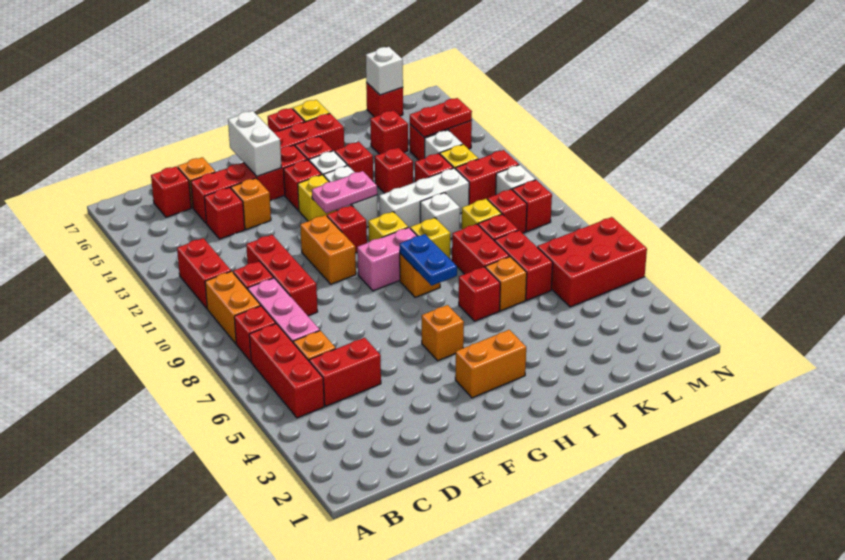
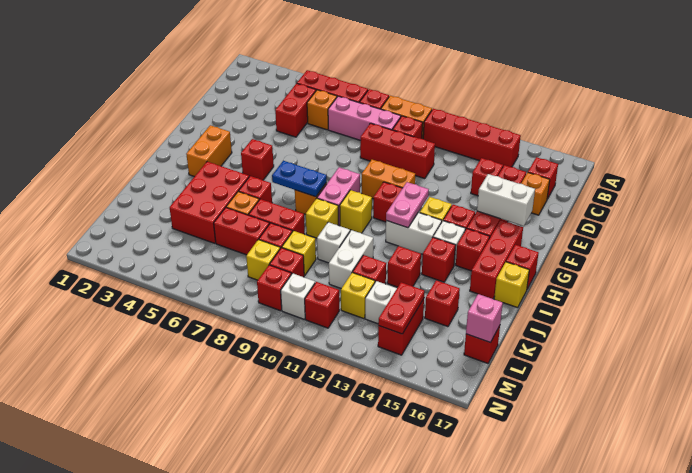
red 1x2 brick [177,238,231,308] -> red 1x4 brick [423,109,521,167]
orange 1x1 brick [231,178,271,230] -> none
orange 1x1 brick [422,305,464,361] -> red 1x1 brick [241,139,274,180]
white 1x3 brick [379,168,469,228] -> white 1x2 brick [329,230,373,288]
red 2x3 brick [537,217,647,307] -> red 2x3 brick moved to [170,162,249,243]
none -> yellow 1x1 brick [246,240,280,280]
red 1x2 brick [455,150,519,205] -> red 1x1 brick [305,282,339,328]
white 1x1 brick [366,47,403,95] -> pink 1x1 brick [466,294,503,343]

